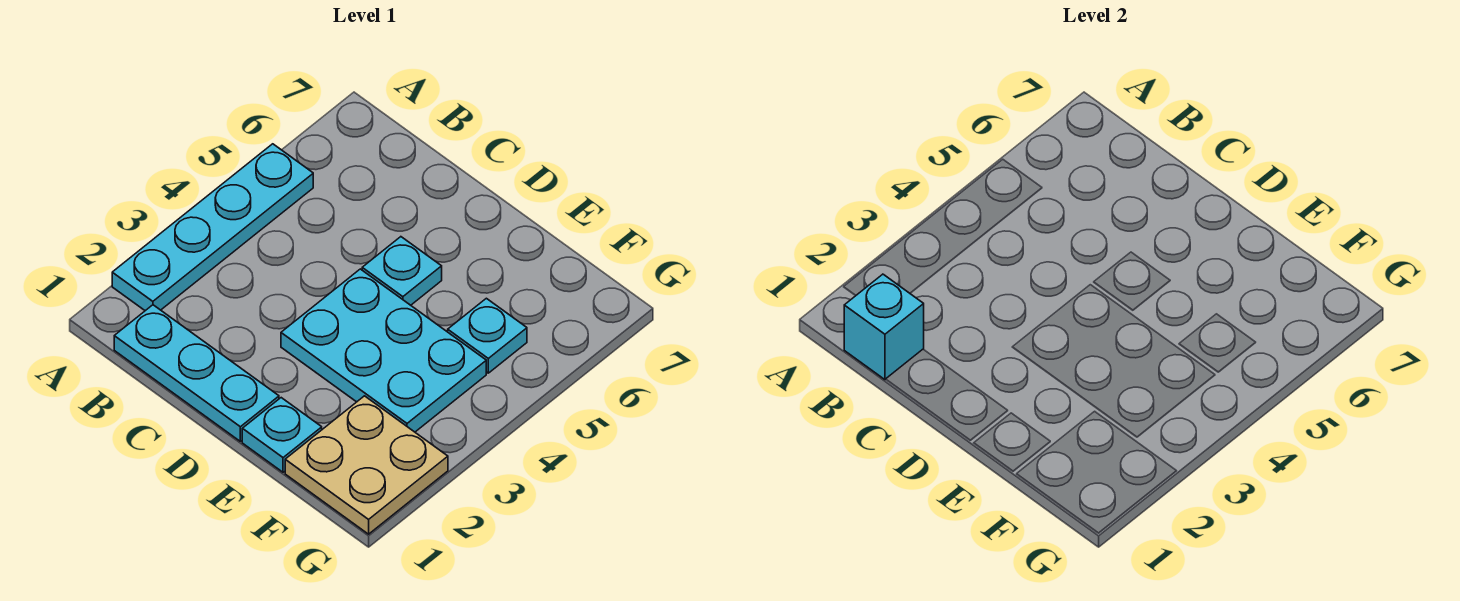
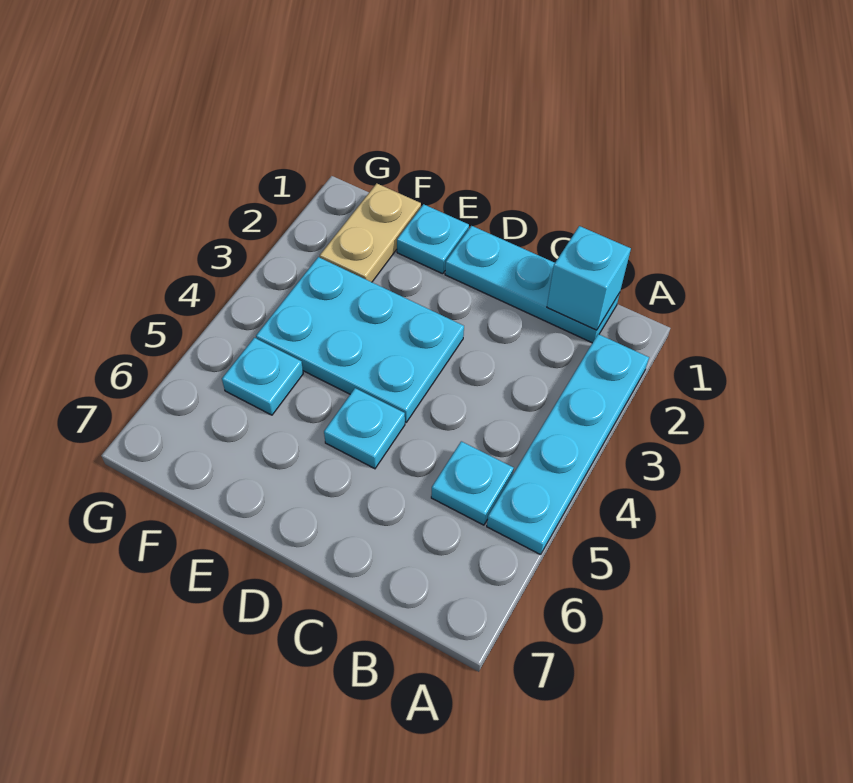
none -> cyan 1x1 plate [431,441,514,525]
tan 2x2 plate [285,396,448,534] -> tan 1x2 plate [320,183,421,282]

